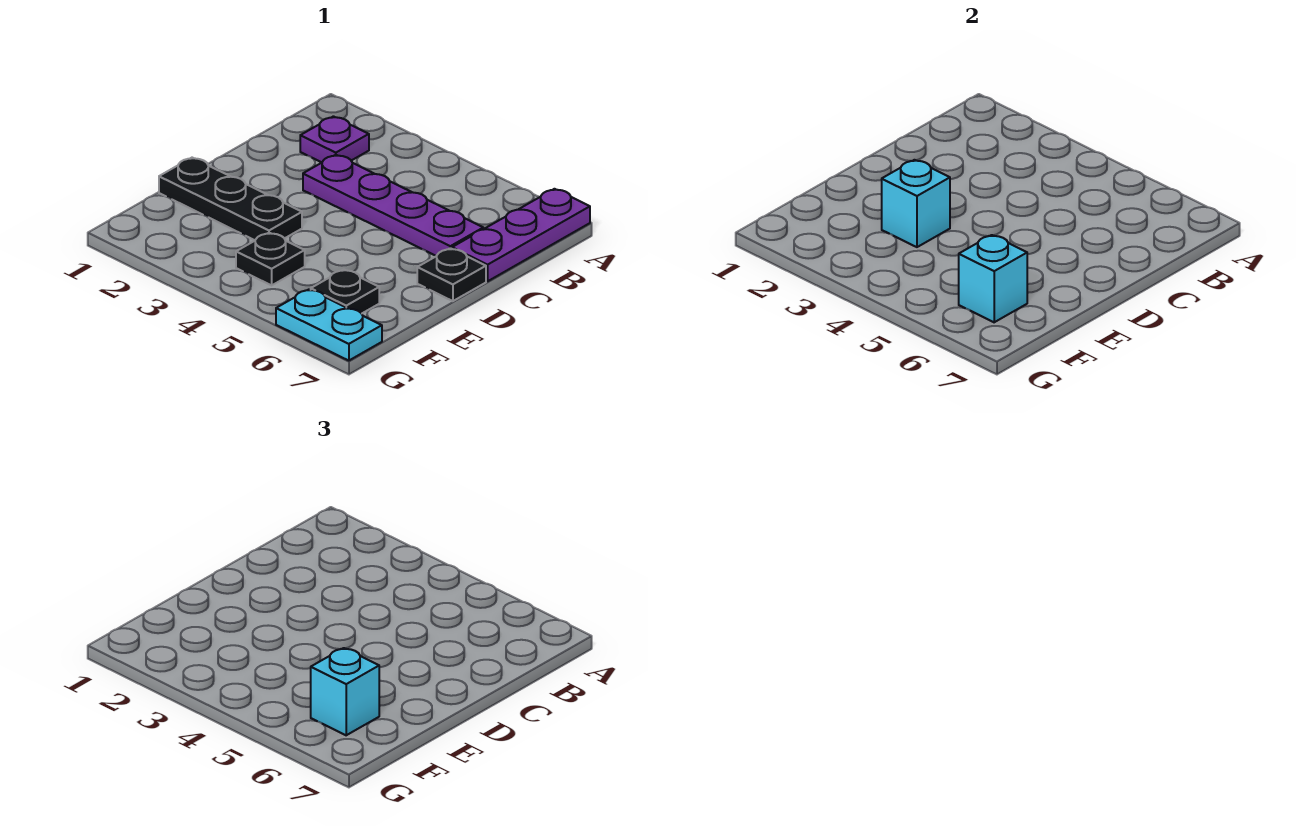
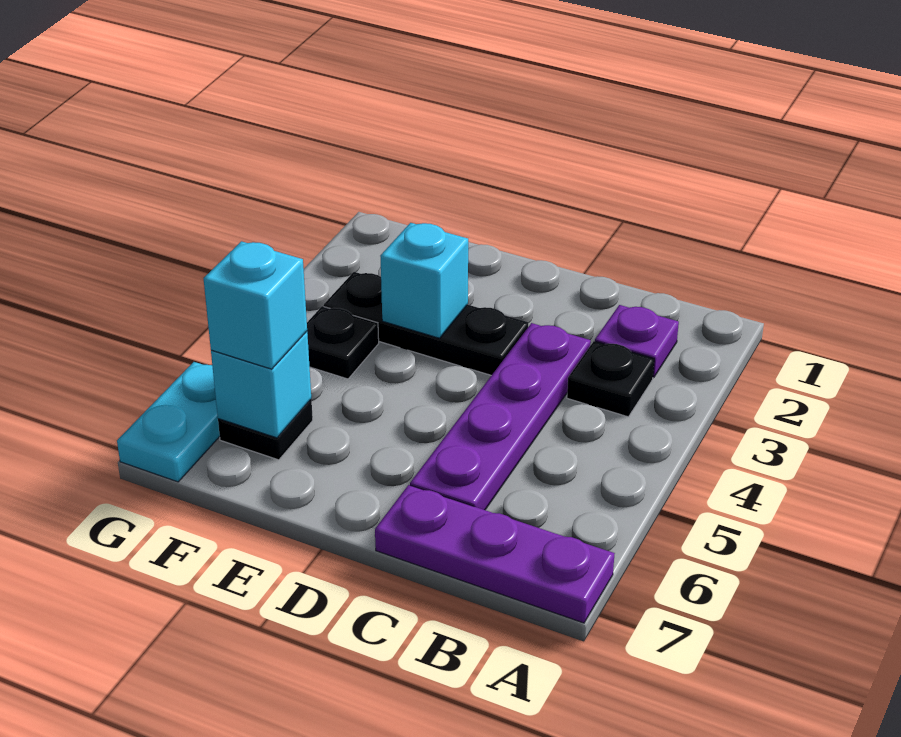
black 1x1 plate [417,248,486,301] -> black 1x1 plate moved to [567,341,654,417]
black 1x3 plate [159,158,302,240] -> black 1x3 plate turned to [324,272,528,375]

